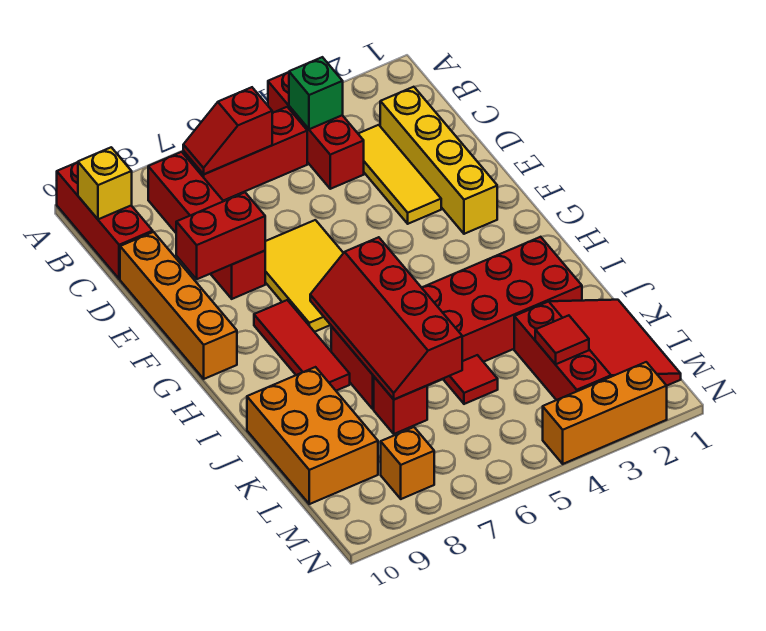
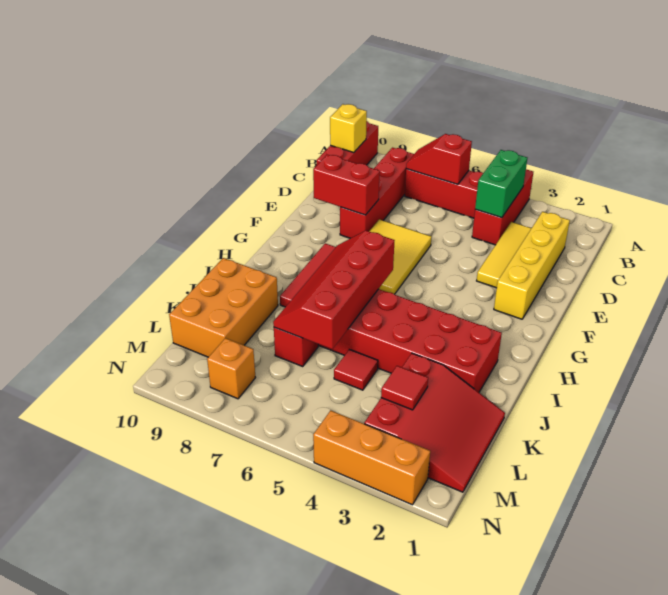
green 1x1 brick [289,57,343,129] -> green 1x2 brick [475,150,527,218]
orange 1x4 brick [120,232,237,379] -> none

